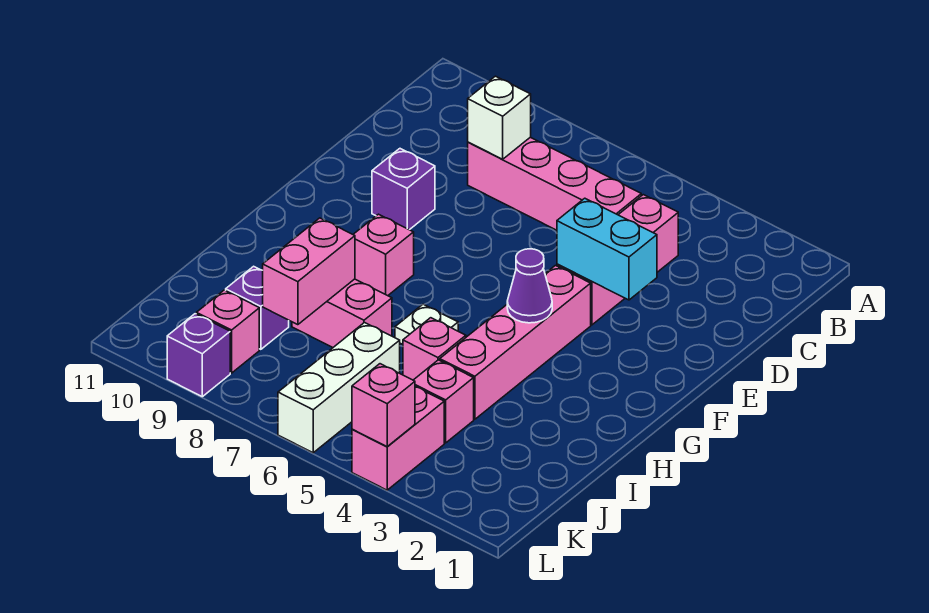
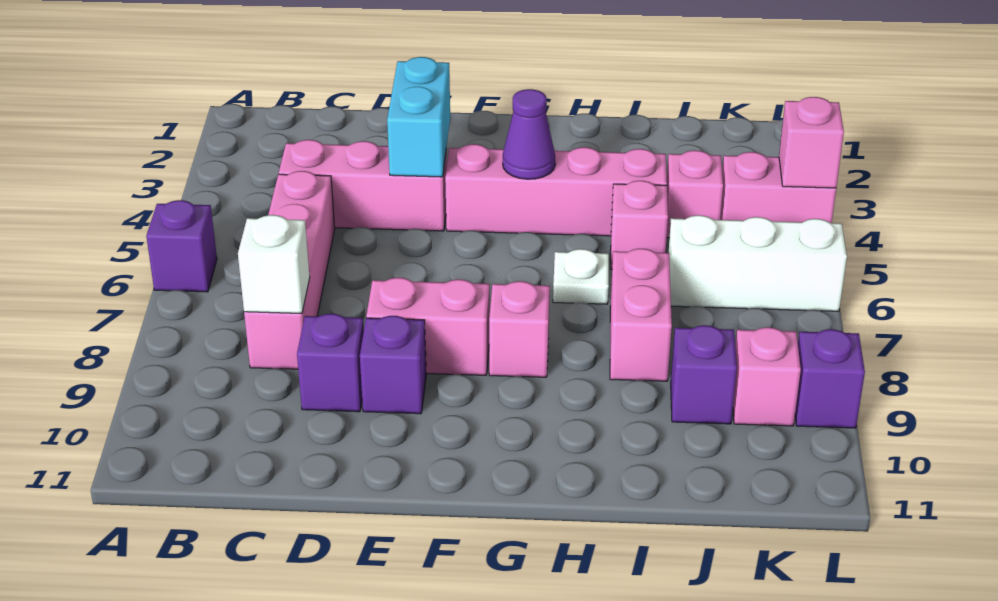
none -> purple 1x1 brick [146,200,217,292]
none -> purple 1x1 brick [297,314,364,412]
pink 1x2 brick [263,218,355,325] -> pink 1x2 brick moved to [366,278,490,375]

